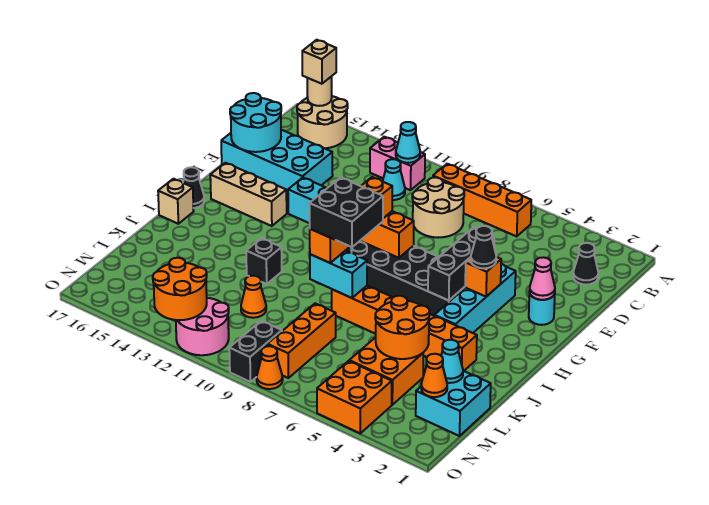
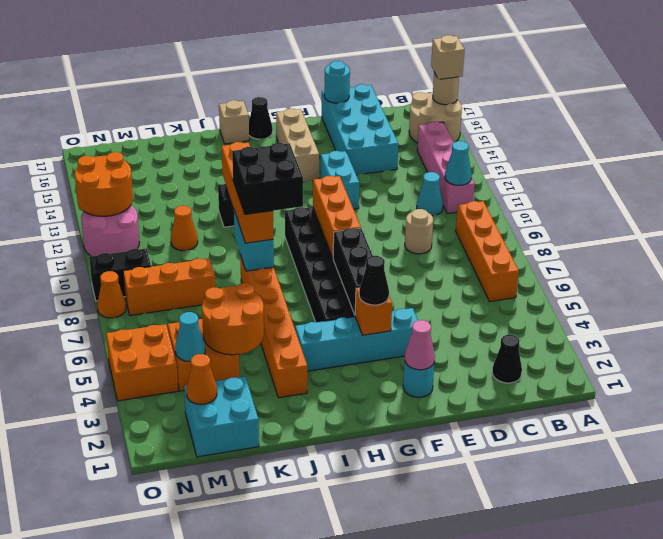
pink 1x2 brick [370,137,425,190] -> pink 1x4 brick [417,122,475,214]
tan 2x2 round brick [412,177,464,238] -> tan 1x1 round brick [405,209,433,254]
cyan 2x2 round brick [230,93,281,152] -> cyan 1x1 round brick [324,61,350,103]
black 1x3 brick [428,227,494,301] -> black 1x3 brick turned to [333,228,373,314]
orange 1x4 brick [310,177,392,263] -> orange 1x4 brick turned to [222,142,273,243]
cyan 1x1 cone [441,340,463,383] -> cyan 1x1 cone moved to [175,312,205,361]

